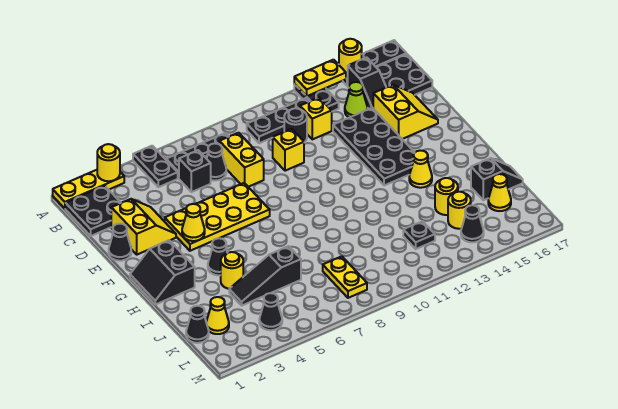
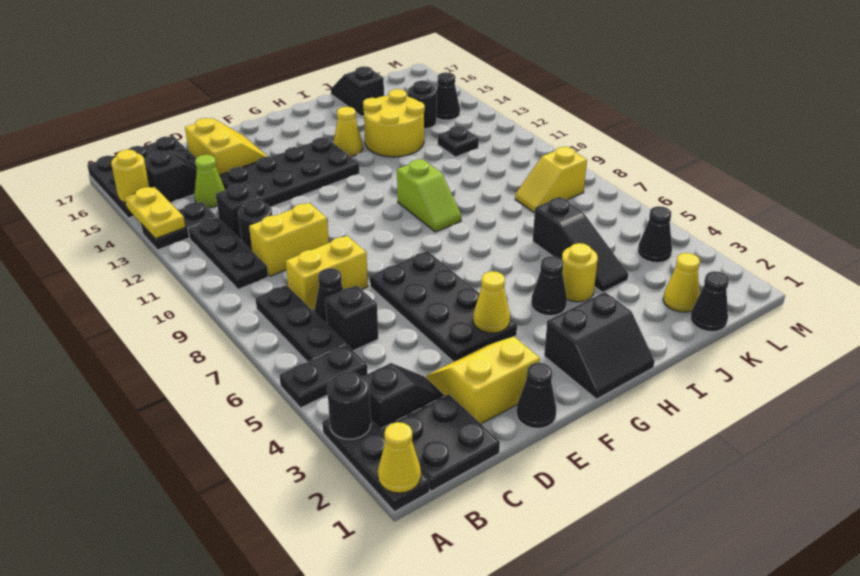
yellow 1x3 plate [53,170,124,208] -> black 1x3 plate [322,418,429,512]
yellow 1x1 round brick [97,144,120,181] -> black 1x1 round brick [327,372,371,439]
none -> black 1x2 slope [363,363,445,431]
yellow 1x1 brick [300,98,332,139] -> black 1x1 brick [216,183,261,240]
yellow 1x1 brick [273,129,304,171] -> yellow 1x2 brick [249,203,329,276]
yellow 2x2 slope [373,85,438,139] -> yellow 2x2 slope turned to [185,118,268,175]
yellow 2x4 plate [165,183,270,251] -> black 2x4 plate [370,251,517,362]
none -> lime 1x2 slope [397,159,461,232]
yellow 1x1 round brick [435,178,458,215] -> yellow 2x2 round brick [363,89,425,157]
yellow 1x2 plate [323,256,367,298] -> yellow 1x2 slope [515,147,587,213]
yellow 1x1 round brick [448,192,471,229] -> black 1x1 round brick [408,81,437,129]
yellow 1x1 cone [488,174,511,211] -> yellow 1x1 cone moved to [378,422,421,493]

